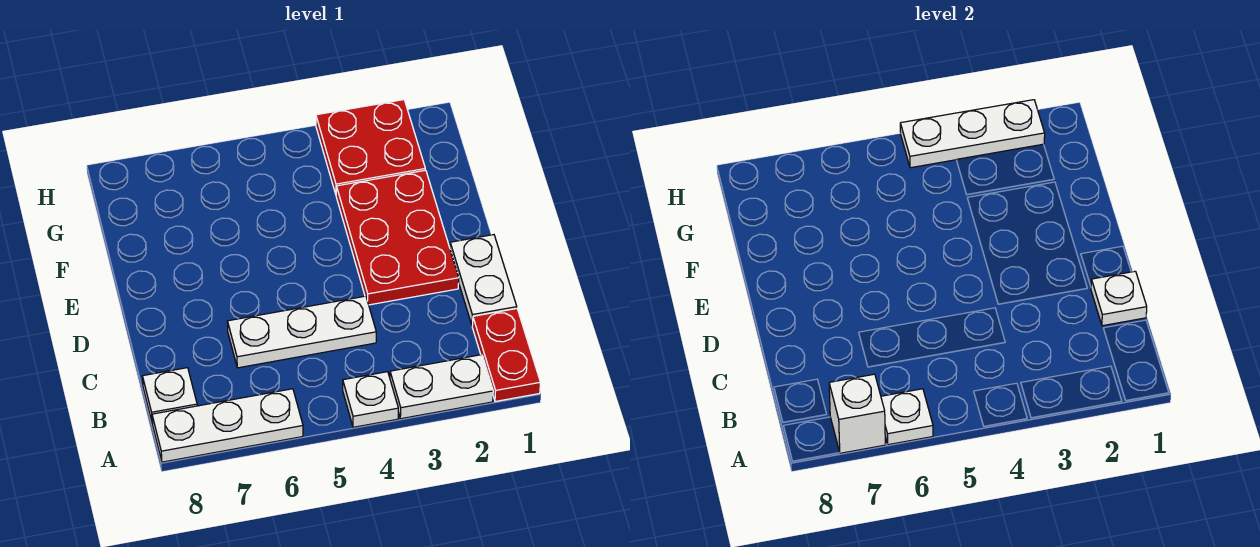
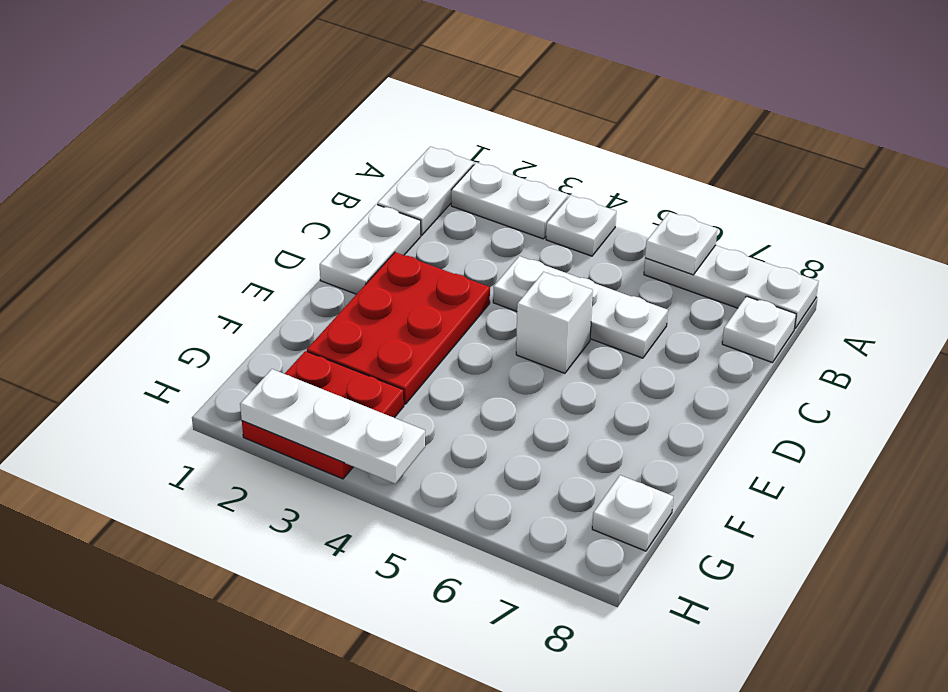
red 1x2 plate [472,309,540,402] -> white 1x2 plate [377,147,474,235]
white 1x1 brick [829,374,885,453] -> white 1x1 brick moved to [516,272,593,373]
white 1x1 plate [1091,271,1147,326] -> white 1x1 plate moved to [592,475,673,551]

